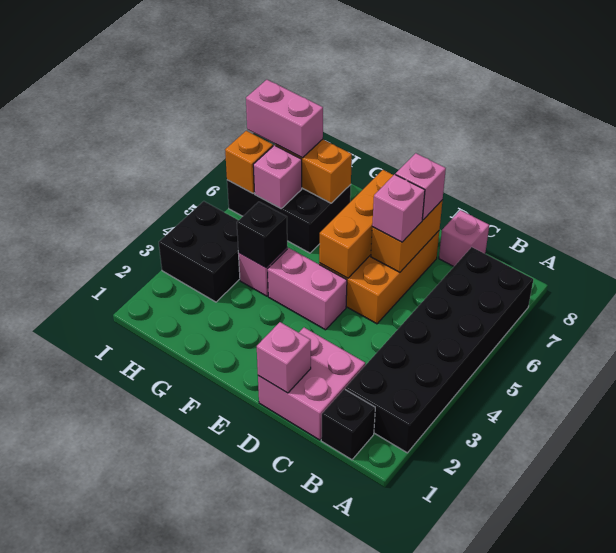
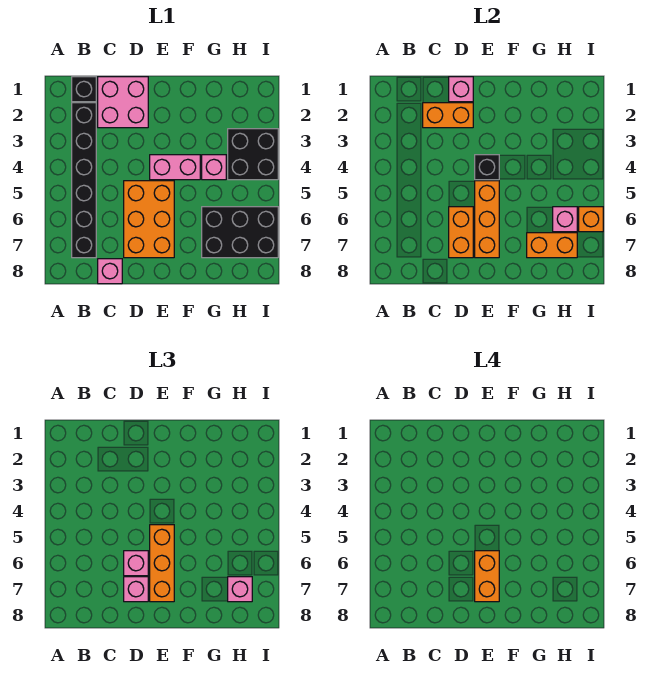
black 2x6 brick [345,247,533,453] -> black 1x6 brick [72,103,96,258]
none -> orange 1x2 brick [423,103,473,128]
none -> orange 1x3 brick [150,525,174,602]
none -> orange 1x2 brick [475,551,499,602]
black 1x1 brick [237,202,287,267] -> black 1x1 brick moved to [475,155,499,180]
pink 1x2 brick [246,80,323,158] -> pink 1x1 brick [228,577,252,602]

